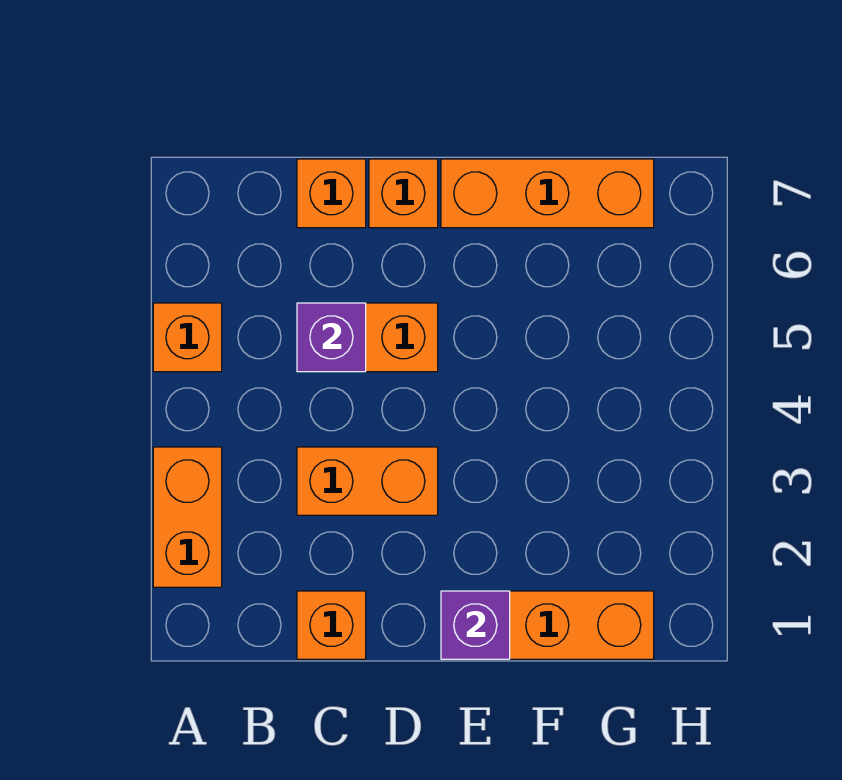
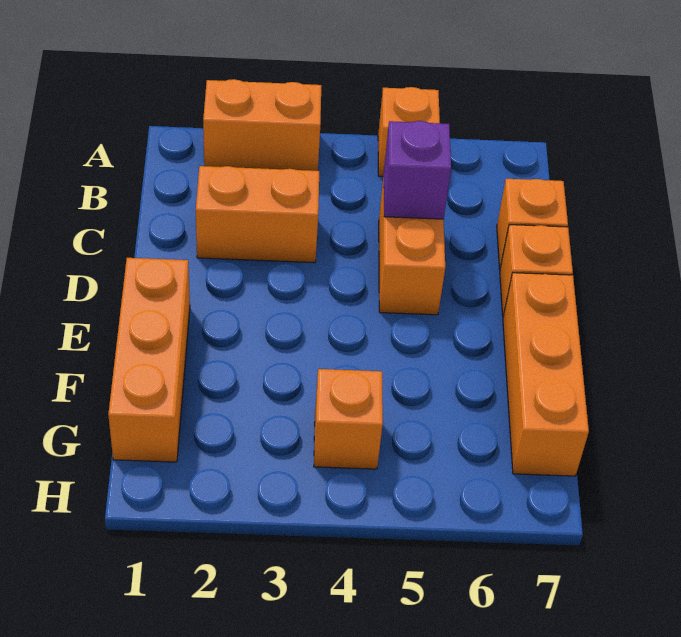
orange 1x1 brick [297,591,366,659] -> orange 1x1 brick moved to [314,369,383,469]
orange 1x2 brick [297,447,438,515] -> orange 1x2 brick turned to [196,166,319,263]
purple 1x1 brick [441,591,510,659] -> none

